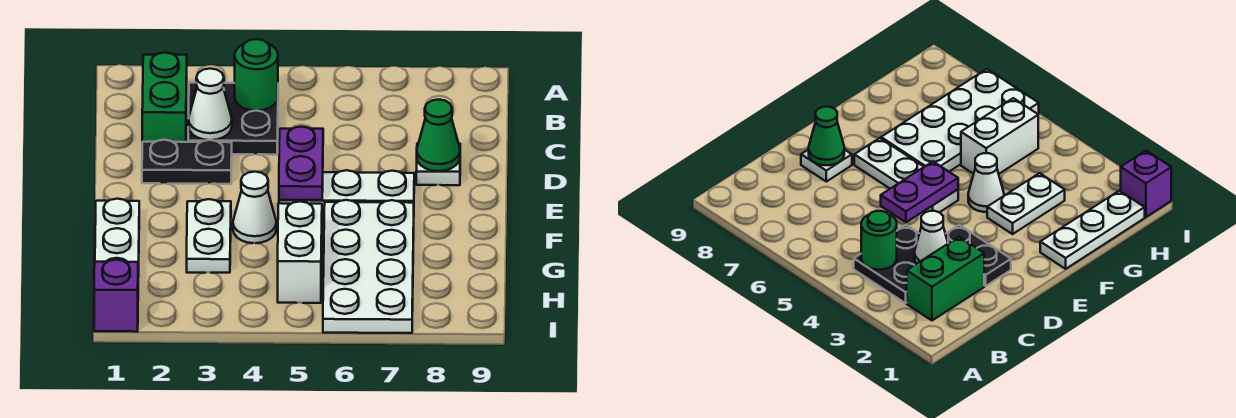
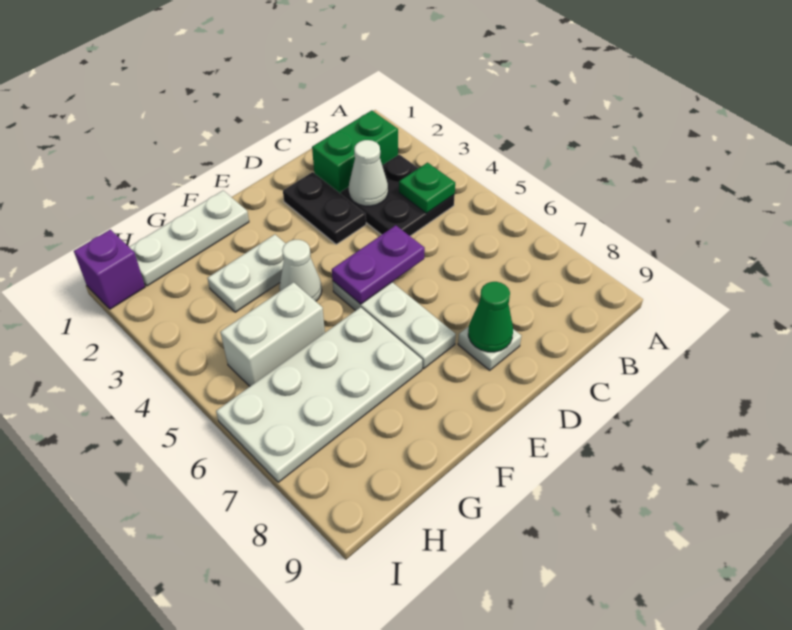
green 1x1 round brick [235,39,278,111] -> green 1x1 plate [399,163,455,213]

